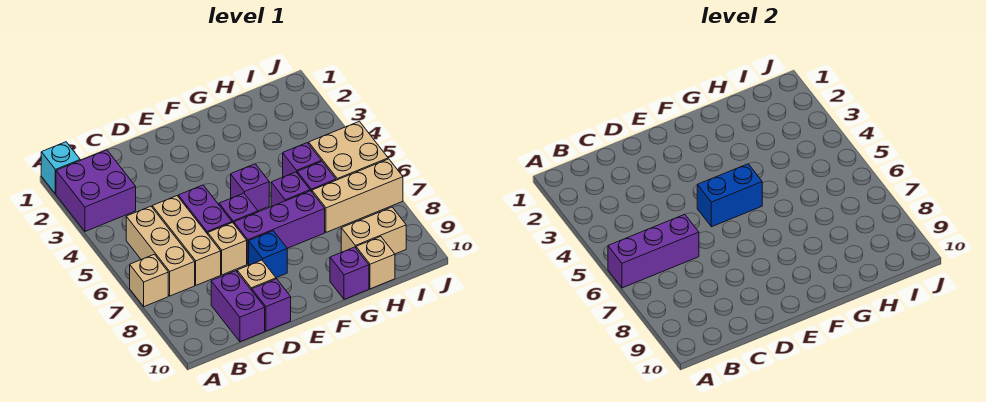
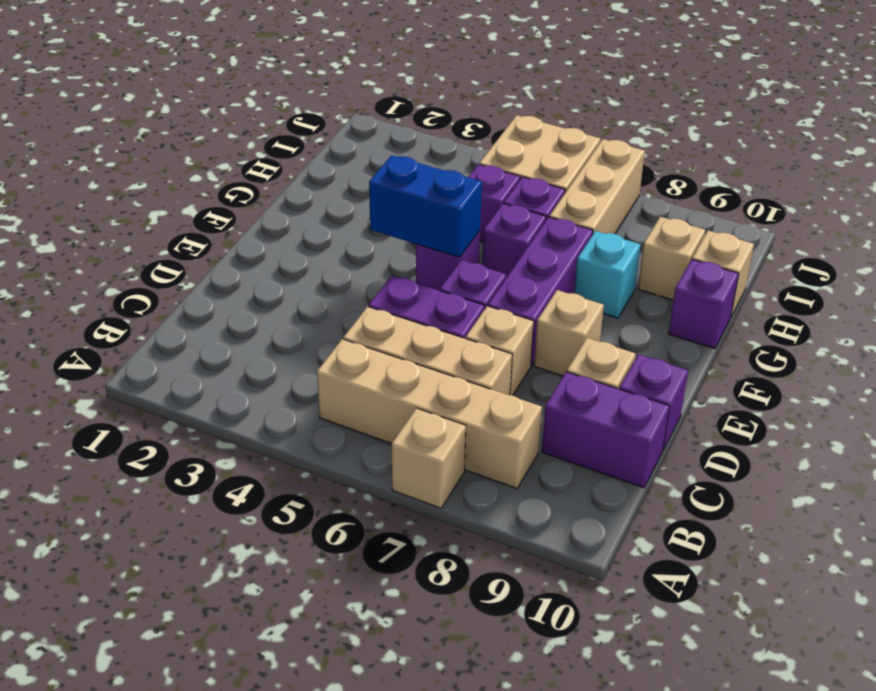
cyan 1x1 brick [41,142,80,194] -> cyan 1x1 brick moved to [574,231,641,318]
purple 2x2 brick [56,150,136,231] -> none
purple 1x3 brick [608,214,699,288] -> none
tan 1x3 brick [126,206,195,296] -> tan 1x4 brick [317,339,542,489]
blue 1x2 brick [697,164,762,227] -> blue 1x2 brick turned to [369,155,482,257]
blue 1x1 brick [249,231,287,278] -> tan 1x1 brick [534,290,604,376]
tan 1x2 brick [341,207,406,254] -> tan 1x1 brick [638,217,705,300]

